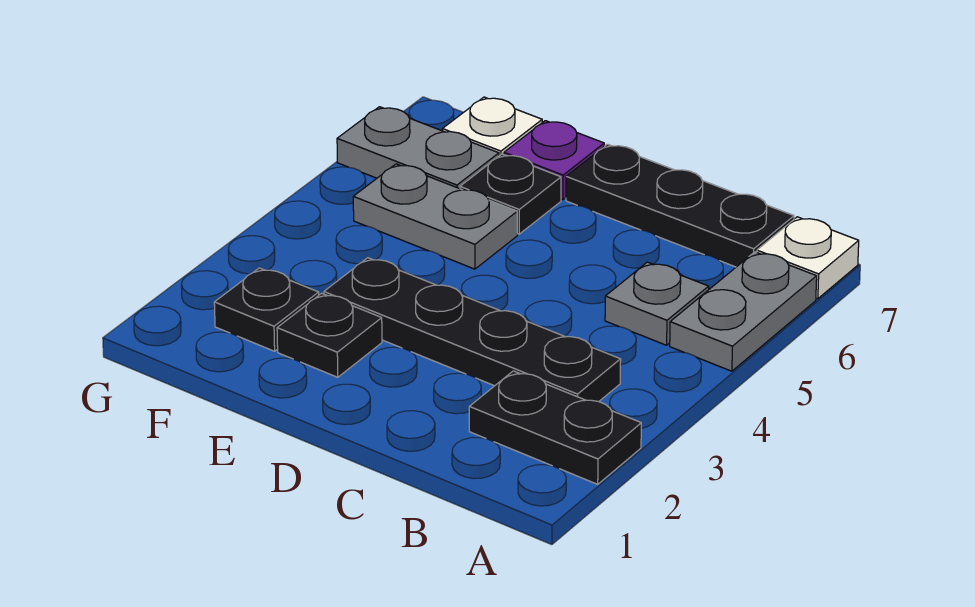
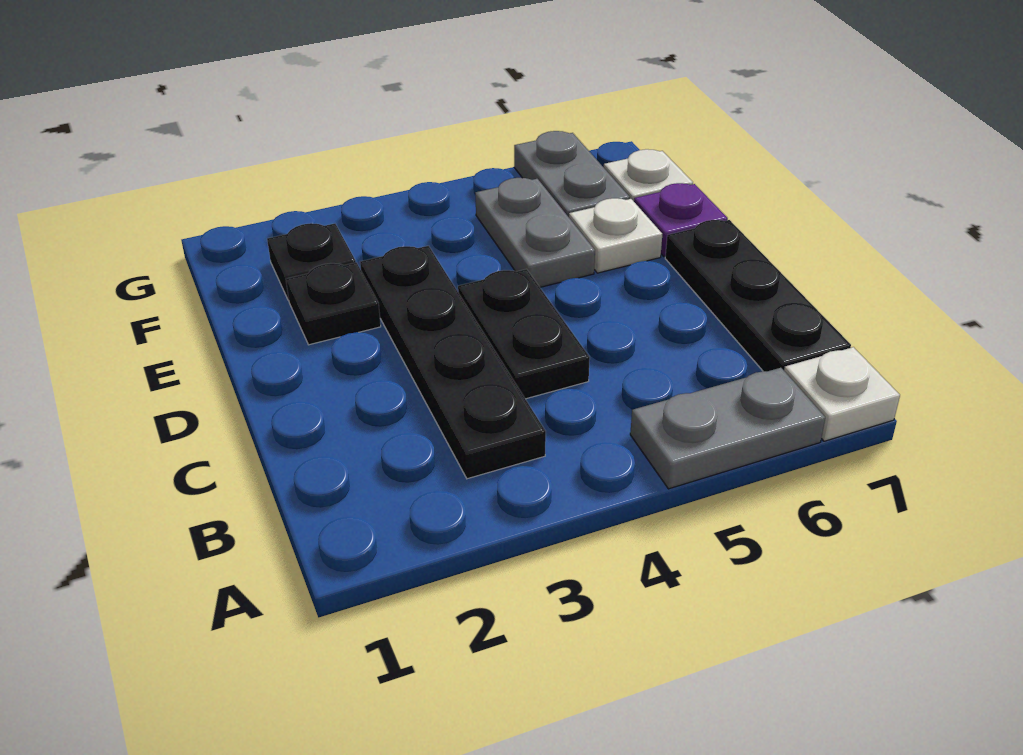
black 1x2 plate [469,371,641,484] -> black 1x2 plate moved to [458,269,590,399]
grey 1x1 plate [605,262,709,345] -> none
black 1x1 plate [460,154,561,234] -> white 1x1 plate [569,198,662,273]

